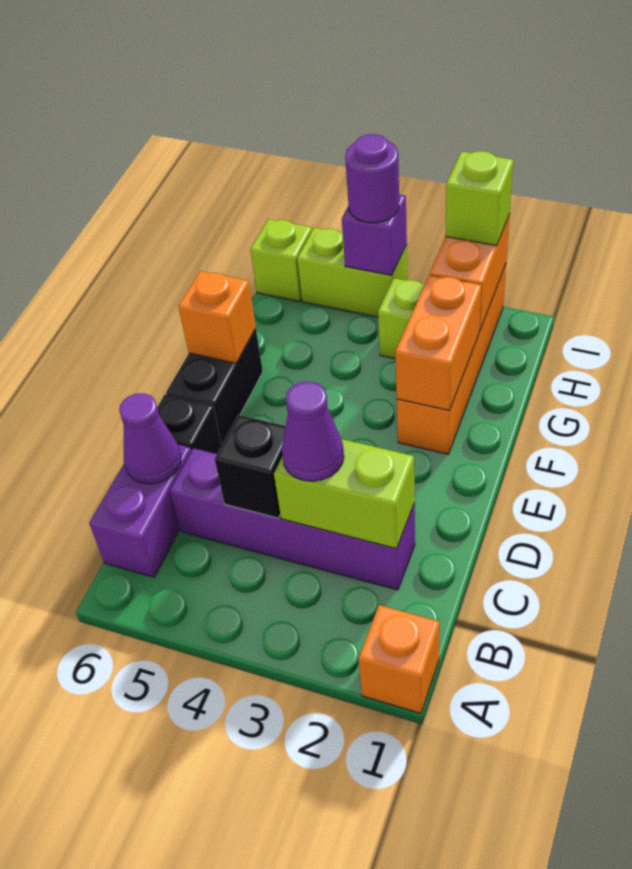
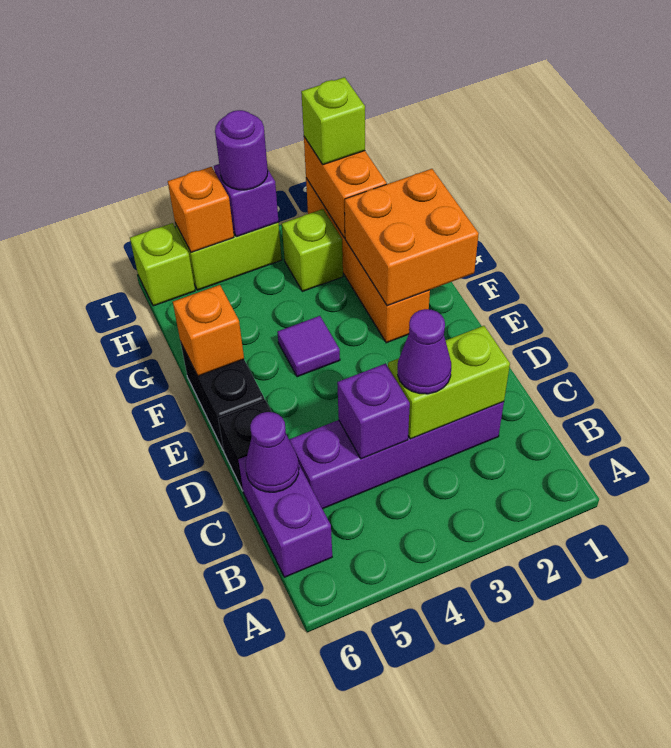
orange 1x1 brick [359,605,439,714] -> orange 1x1 brick moved to [168,167,234,253]
black 1x1 brick [215,415,286,518] -> purple 1x1 brick [337,363,410,459]
orange 1x2 brick [395,275,482,411] -> orange 2x2 brick [345,169,479,306]
none -> purple 1x1 tile [277,316,340,377]

